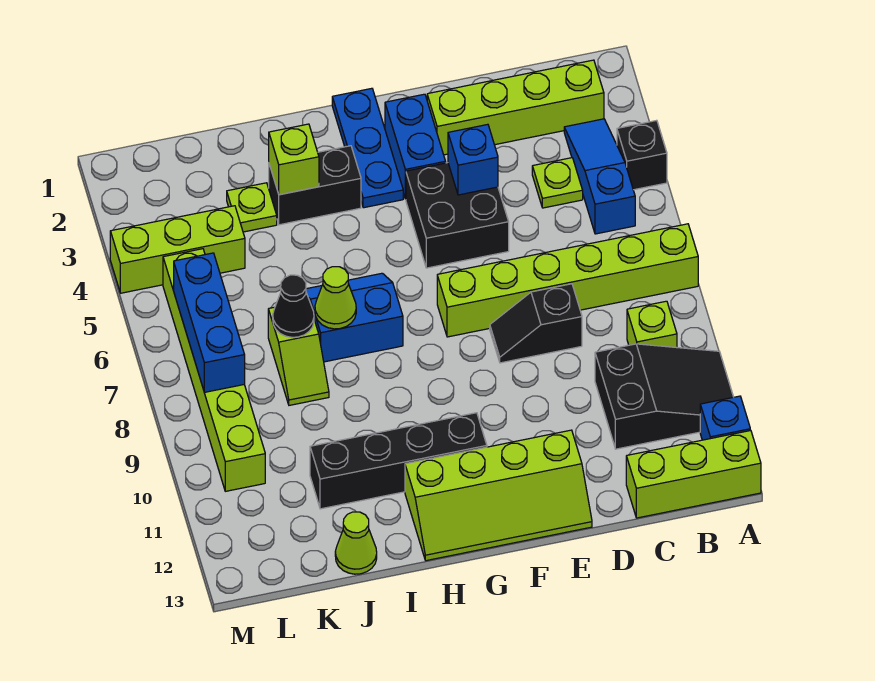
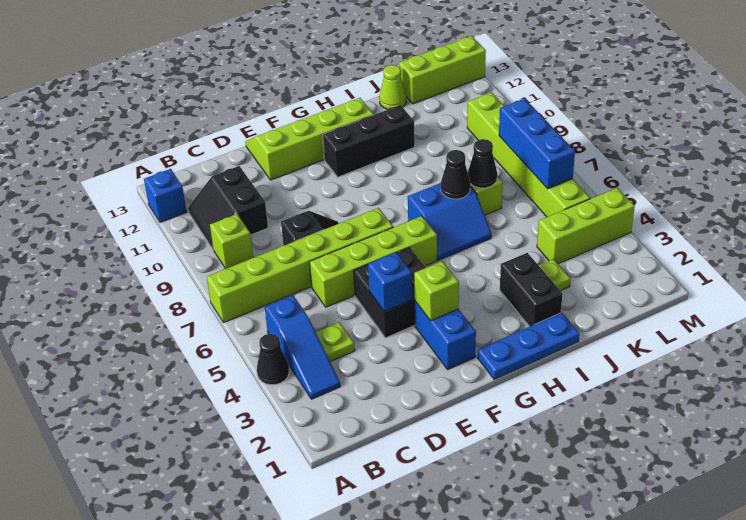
black 1x1 brick [617,120,667,190] -> black 1x1 cone [257,334,289,385]
black 2x3 slope [595,344,733,449] -> black 2x2 slope [188,166,268,250]
lime 1x3 brick [626,430,761,518] -> lime 1x3 brick moved to [399,36,486,104]
lime 1x4 brick [427,60,604,155] -> lime 1x4 brick moved to [310,216,437,307]
blue 1x3 plate [332,88,403,208] -> blue 1x3 plate turned to [477,313,579,379]
black 1x4 brick [310,413,487,509] -> black 1x3 brick [323,105,415,177]
black 1x2 brick [269,146,361,225] -> black 1x2 brick turned to [500,253,562,327]
lime 1x1 brick [269,124,319,195] -> lime 1x1 brick moved to [414,261,459,321]
lime 1x1 cone [315,267,356,329] -> black 1x1 cone [441,150,470,199]

